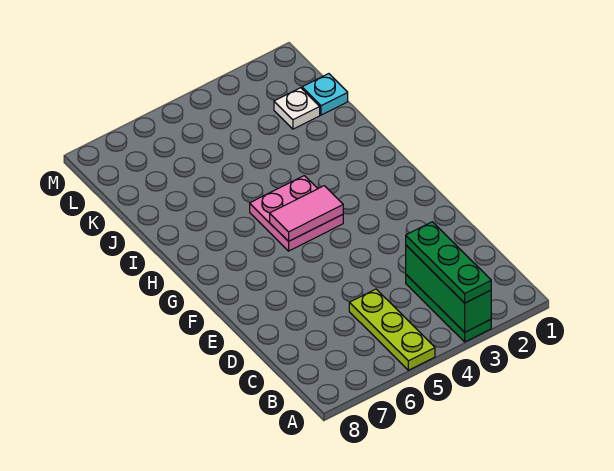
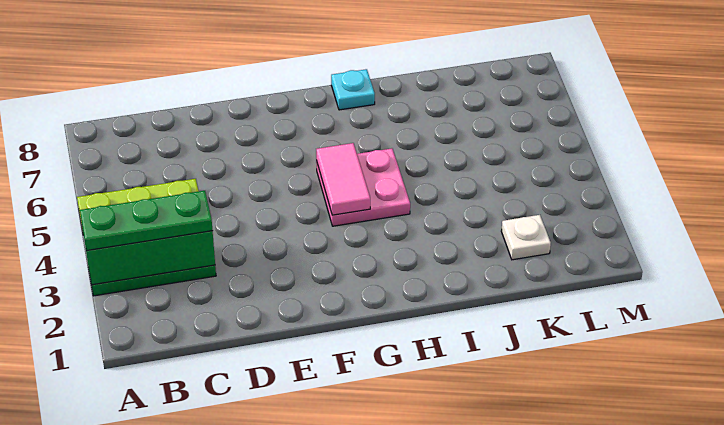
cyan 1x1 plate [302,74,348,115] -> cyan 1x1 plate moved to [331,69,375,110]

